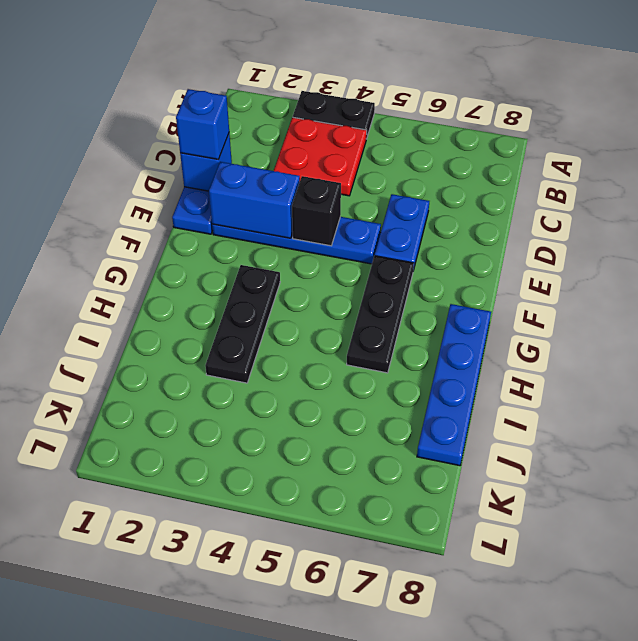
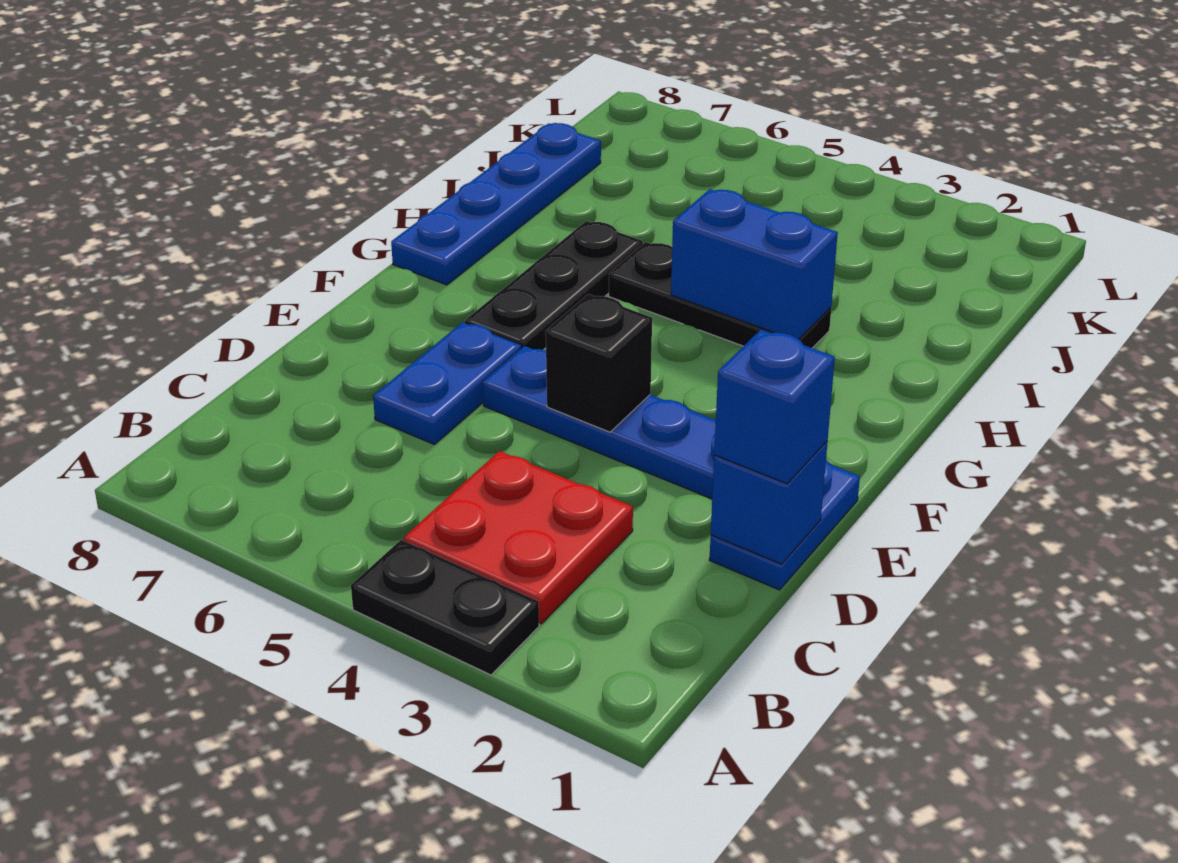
blue 1x2 brick [209,162,300,238] -> blue 1x2 brick moved to [671,189,838,339]
black 1x3 plate [205,265,280,383] -> black 1x3 plate turned to [609,242,831,348]

